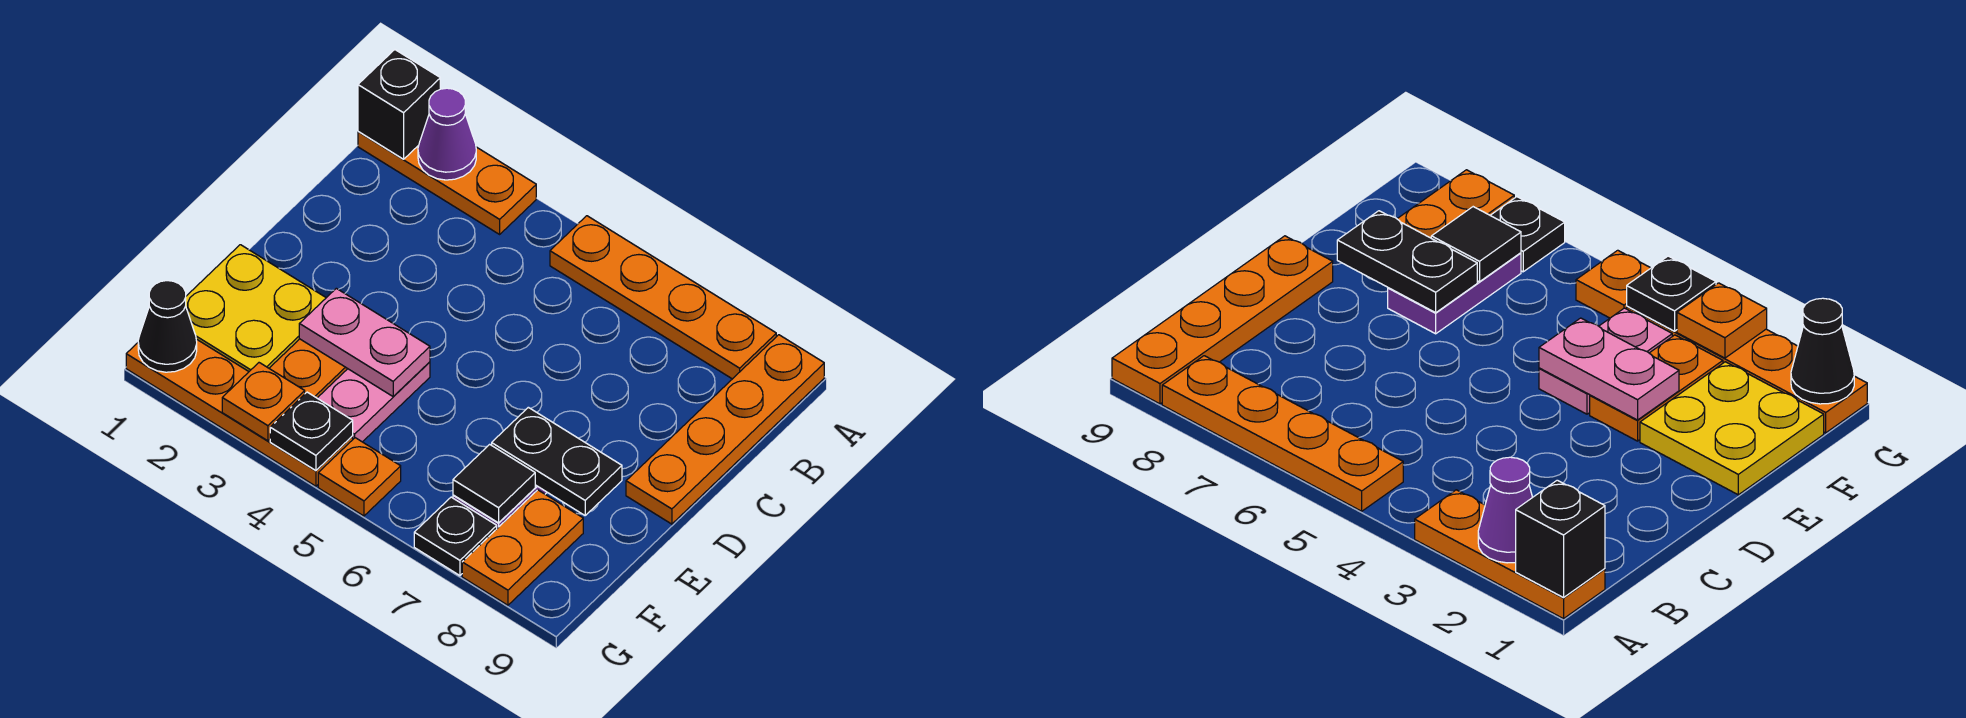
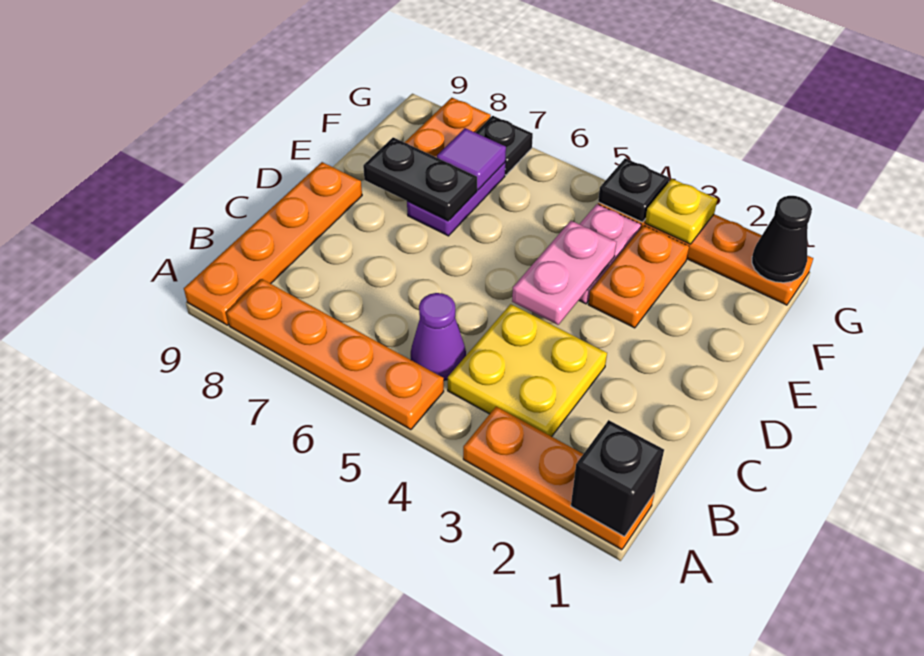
purple 1x1 cone [418,88,476,180] -> purple 1x1 cone moved to [411,293,466,380]
yellow 2x2 plate [186,245,326,371] -> yellow 2x2 plate moved to [448,304,607,437]
pink 1x2 plate [299,288,430,397] -> pink 1x2 plate turned to [512,221,616,325]
black 1x1 tile [453,444,535,523] -> purple 1x1 tile [437,128,506,190]
orange 1x1 plate [222,363,305,441] -> yellow 1x1 plate [645,179,717,244]
orange 1x1 plate [318,438,401,516] -> none

